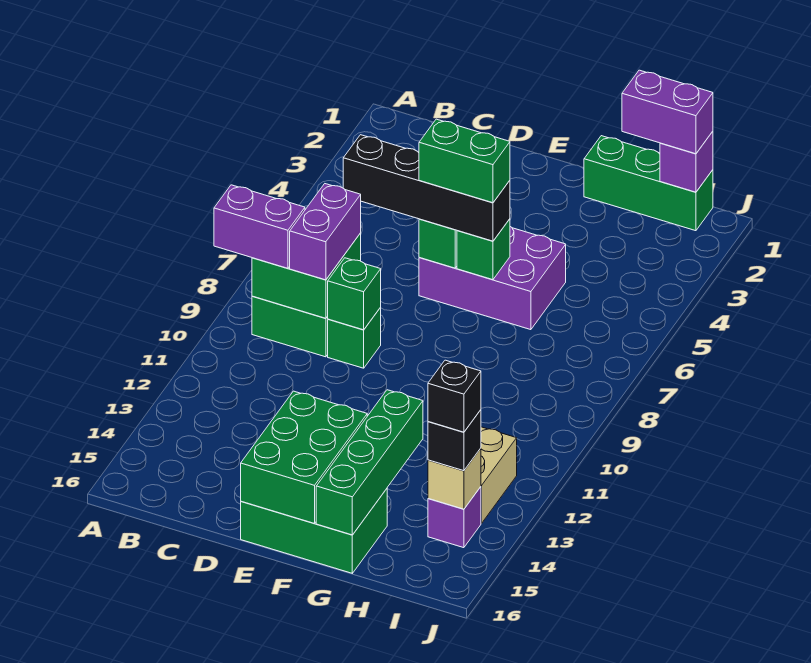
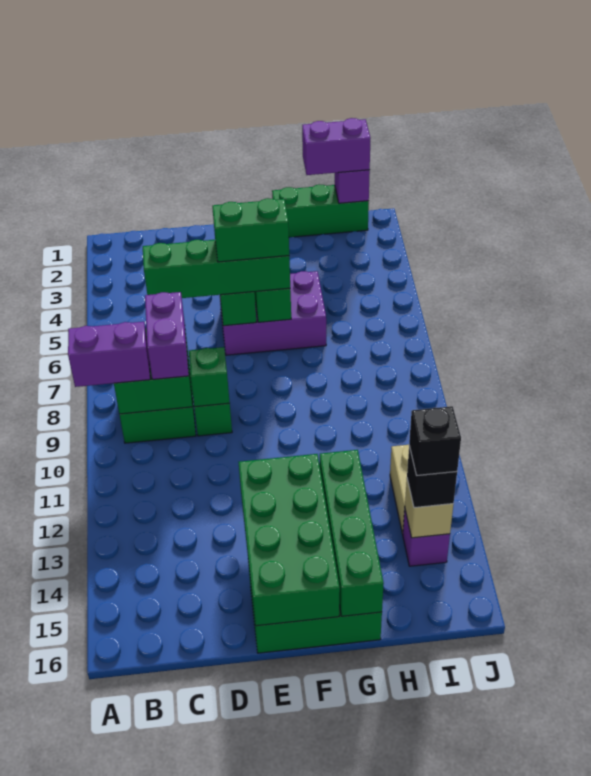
black 1x4 brick [343,135,510,241] -> green 1x4 brick [143,240,290,298]
green 2x3 brick [241,391,367,523] -> green 2x4 brick [239,454,340,626]

